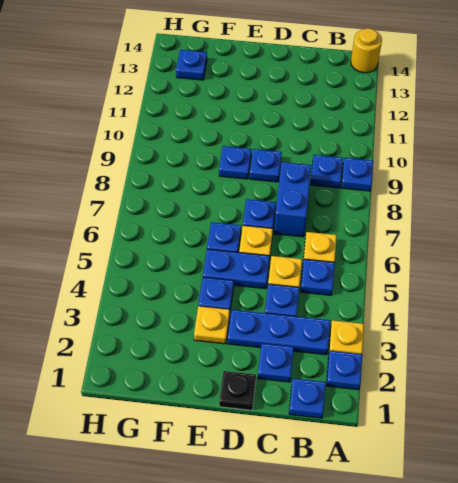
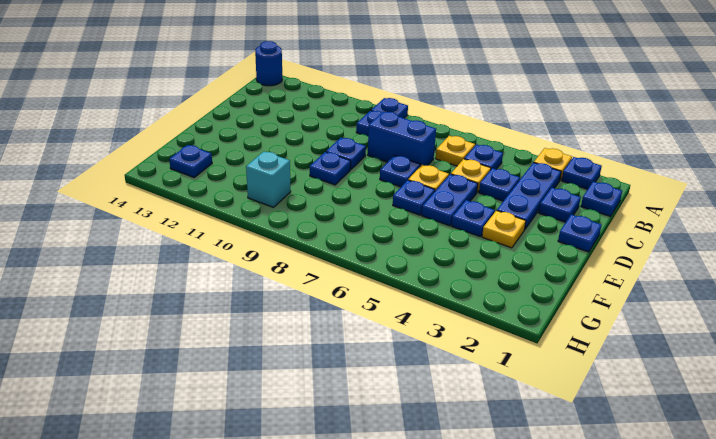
yellow 1x1 round brick [351,28,382,73] -> blue 1x1 round brick [255,41,282,86]
black 1x1 plate [219,371,256,410] -> blue 1x1 plate [558,214,601,252]
none -> cyan 1x1 brick [246,151,291,207]

